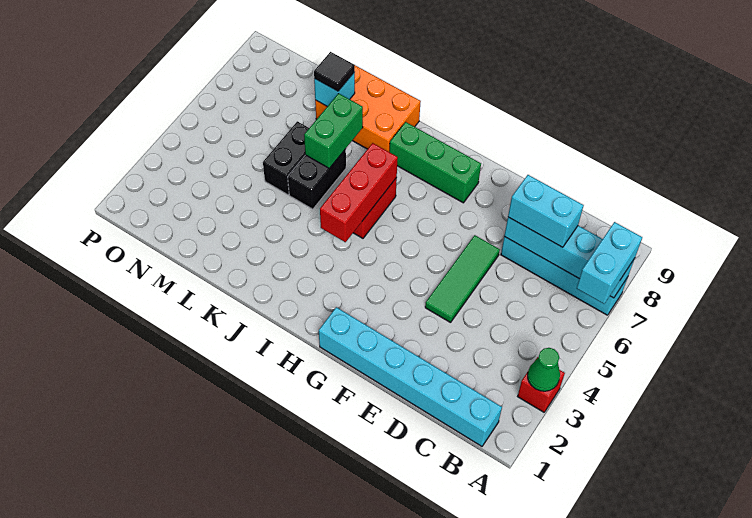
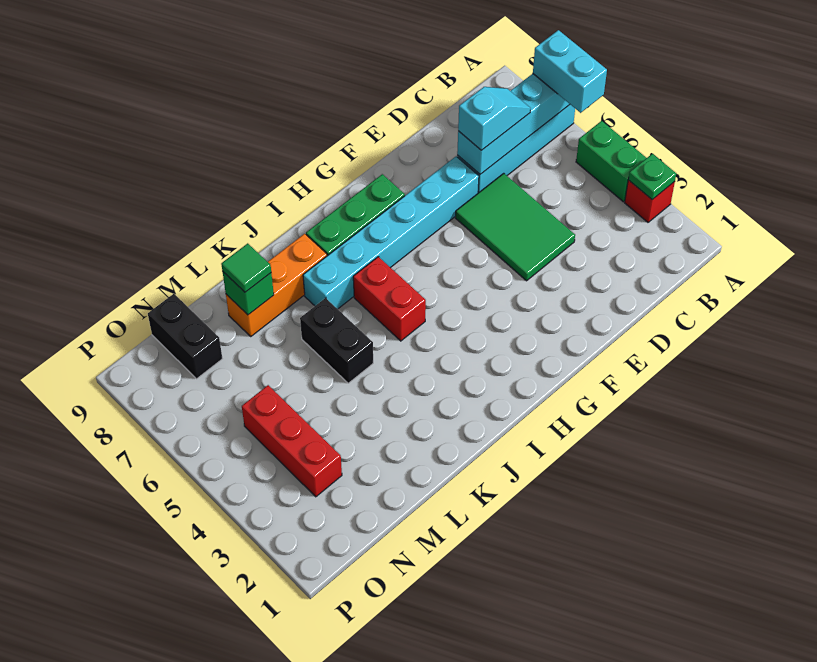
green 1x1 cone [528,348,560,391] -> green 1x1 plate [628,154,676,200]
cyan 1x6 brick [319,307,502,446] -> cyan 1x6 brick moved to [303,156,479,309]
cyan 1x2 brick [508,175,584,247] -> cyan 1x2 slope [458,87,531,150]
green 1x3 tile [425,235,500,323] -> green 2x3 tile [456,173,575,281]
red 1x3 brick [320,143,398,242] -> red 1x3 brick moved to [242,385,342,497]
orange 2x3 brick [315,66,421,152] -> orange 1x3 brick [226,234,327,336]
green 1x2 brick [304,93,363,168] -> green 1x2 brick moved to [576,121,646,202]
black 1x2 brick [263,121,309,195] -> black 1x2 brick moved to [148,294,222,379]
cyan 1x1 brick [314,72,355,106] -> green 1x1 brick [222,271,274,315]
black 1x1 tile [314,52,355,91] -> green 1x1 tile [221,243,271,292]

